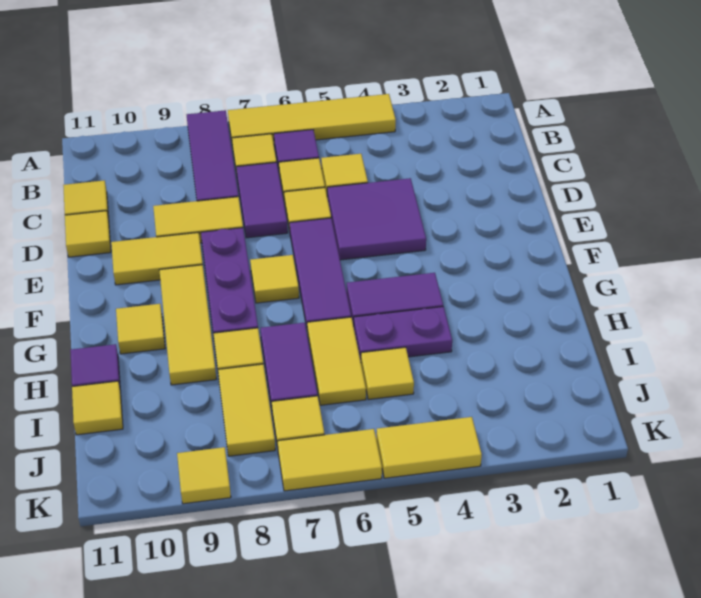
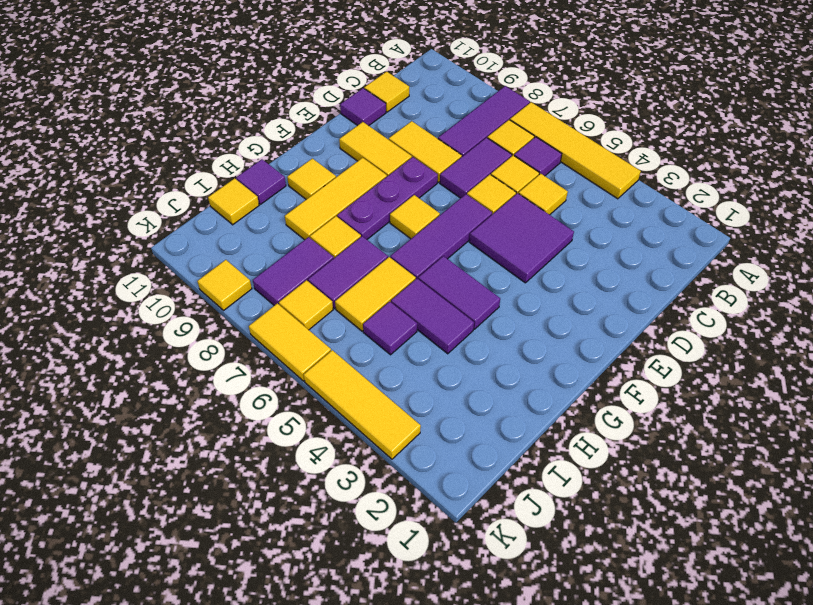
yellow 1x1 tile [65,211,111,257] -> purple 1x1 tile [340,88,386,126]
purple 1x2 plate [354,307,452,361] -> purple 1x2 tile [391,279,474,354]
yellow 1x1 tile [361,347,414,400] -> purple 1x1 tile [363,302,417,355]
yellow 1x2 tile [218,364,275,456] -> purple 1x2 tile [253,237,334,306]
yellow 1x2 tile [376,417,482,478] -> yellow 1x3 tile [304,350,421,459]

